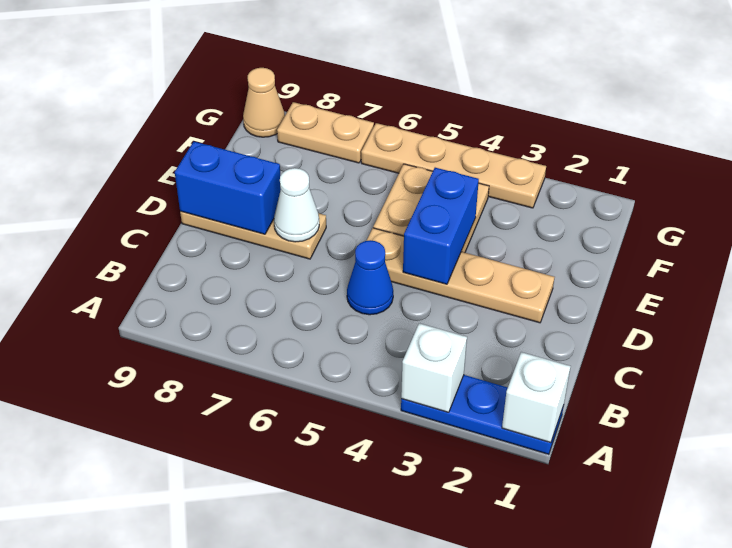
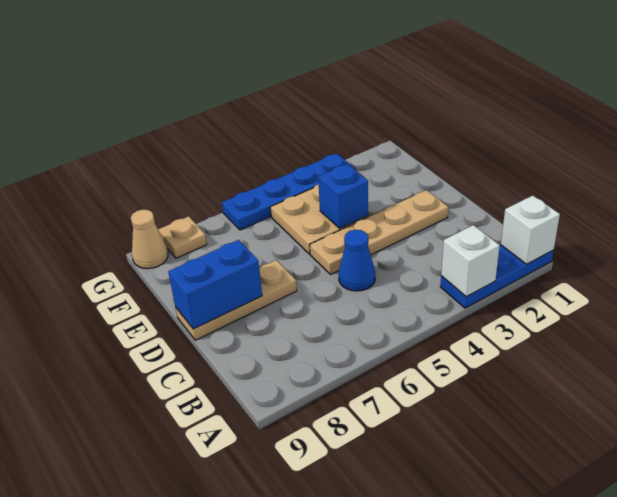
blue 1x2 brick [403,168,479,284] -> blue 1x1 brick [318,164,368,228]
white 1x1 cone [274,168,319,242] -> none
tan 1x4 plate [361,123,546,208] -> blue 1x4 plate [222,153,355,230]
tan 1x2 plate [277,102,374,163] -> tan 1x1 plate [158,216,207,258]

